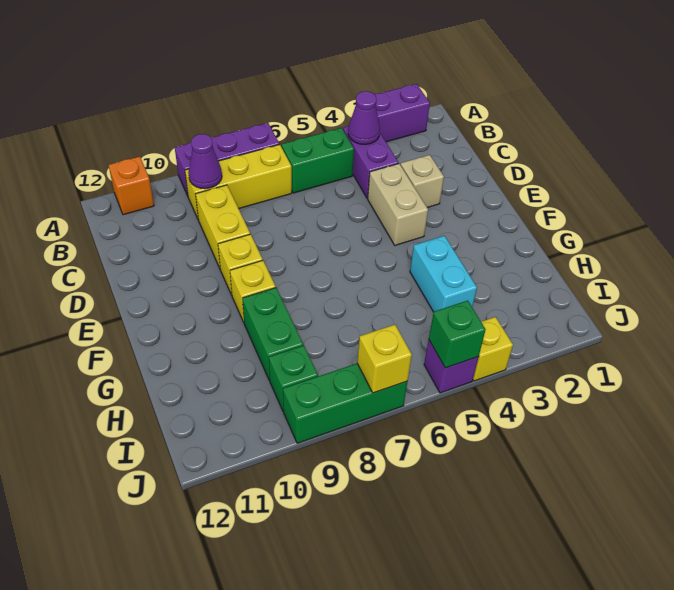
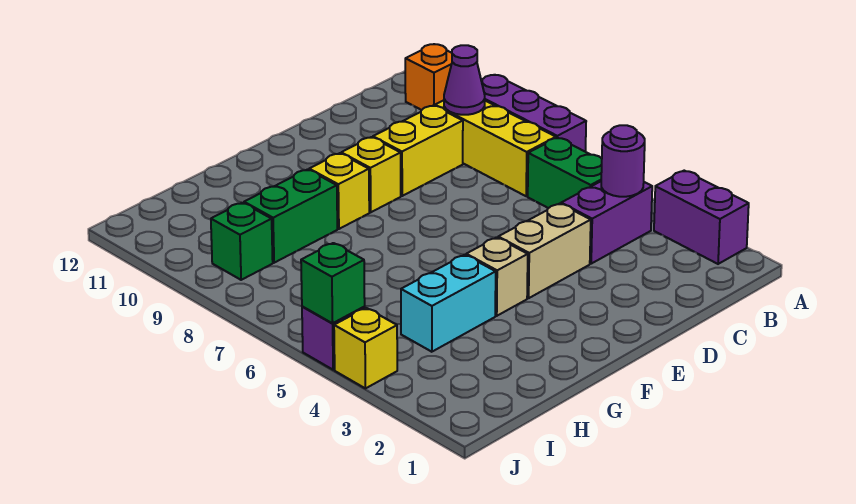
purple 1x1 cone [348,91,380,144] -> purple 1x1 round brick [601,125,645,197]
tan 1x1 brick [401,155,444,208] -> tan 1x1 brick moved to [466,237,528,316]
green 1x3 brick [283,363,407,443] -> none
yellow 1x1 brick [357,325,412,393] -> none

